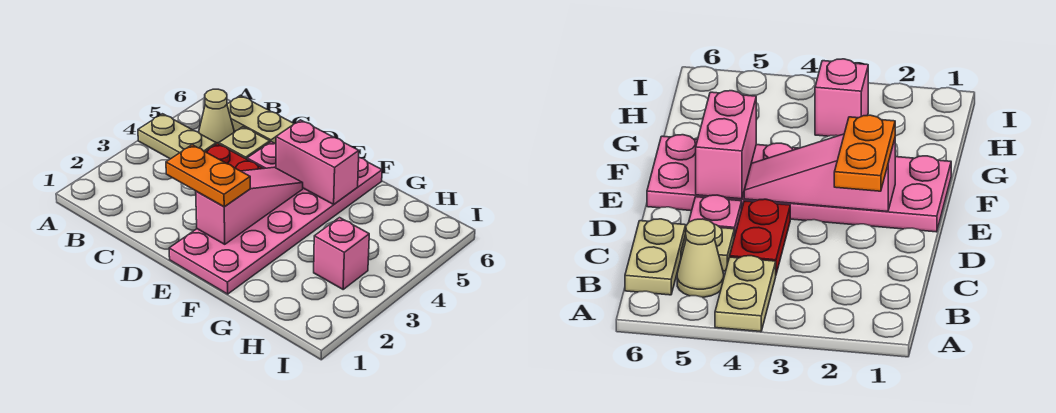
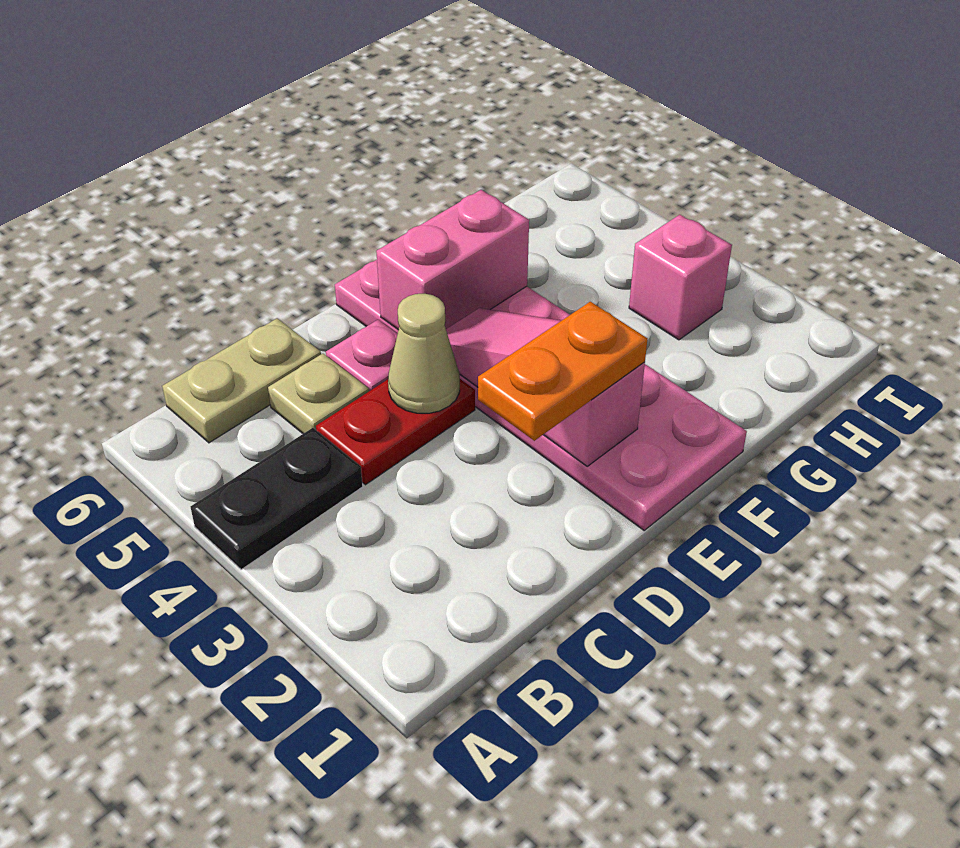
tan 1x2 plate [138,114,216,159] -> black 1x2 plate [190,428,363,569]
tan 1x1 cone [199,89,234,144] -> tan 1x1 cone moved to [388,294,460,413]

